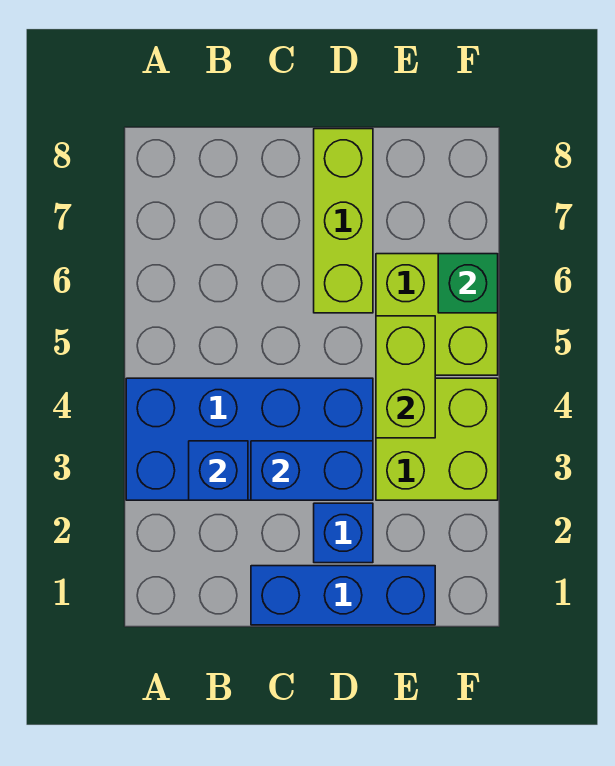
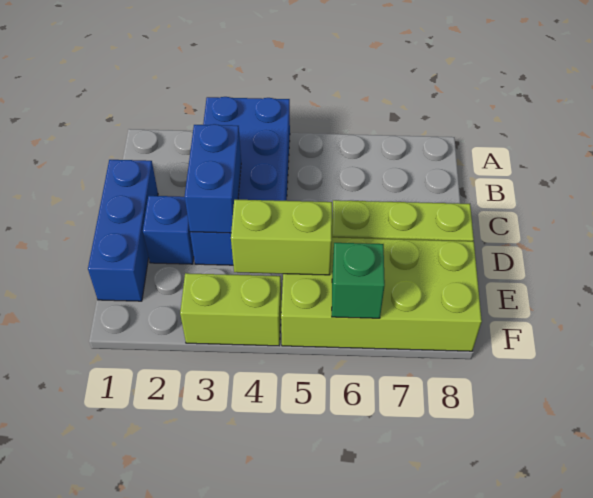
blue 1x1 brick [189,441,248,500] -> none
lime 2x2 brick [376,378,498,500] -> lime 1x2 brick [180,273,281,346]
lime 2x2 brick [376,254,498,375] -> lime 2x4 brick [281,238,482,351]

